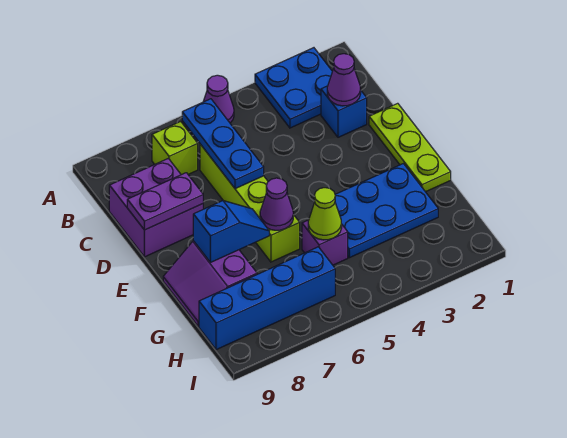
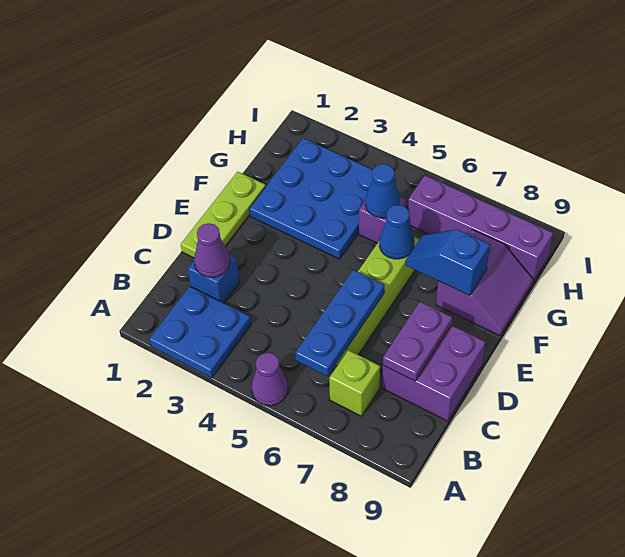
purple 1x2 plate [127,173,203,230] -> purple 1x2 plate turned to [383,302,452,381]
blue 2x3 plate [335,164,438,258] -> blue 3x3 plate [249,138,373,259]
purple 1x1 cone [260,178,293,230] -> blue 1x1 cone [379,205,414,259]
lime 1x1 cone [308,188,342,240] -> blue 1x1 cone [365,164,400,218]
blue 1x4 brick [199,247,335,350] -> purple 1x4 brick [408,175,553,282]

